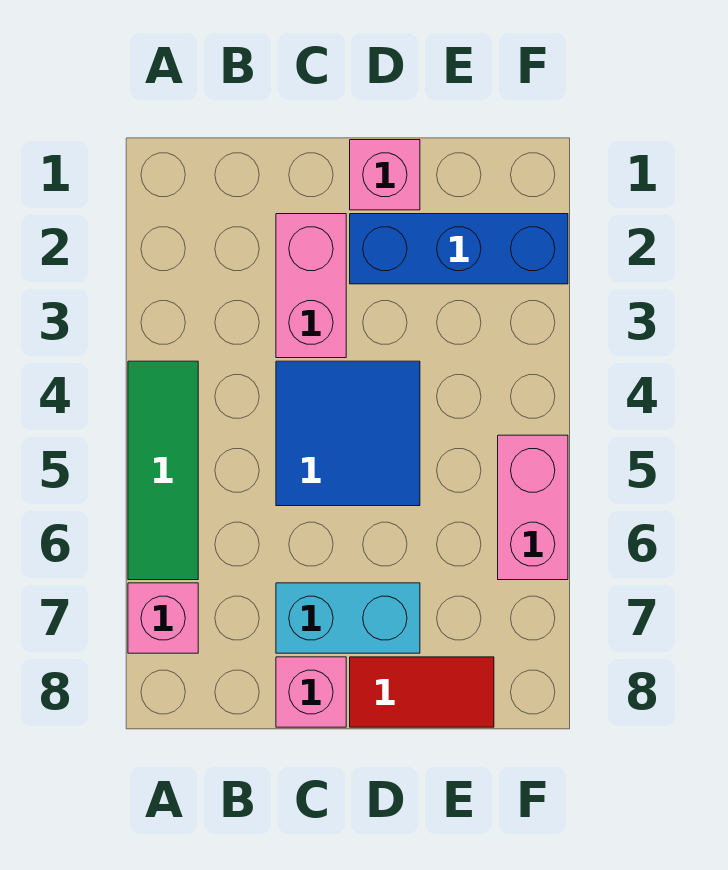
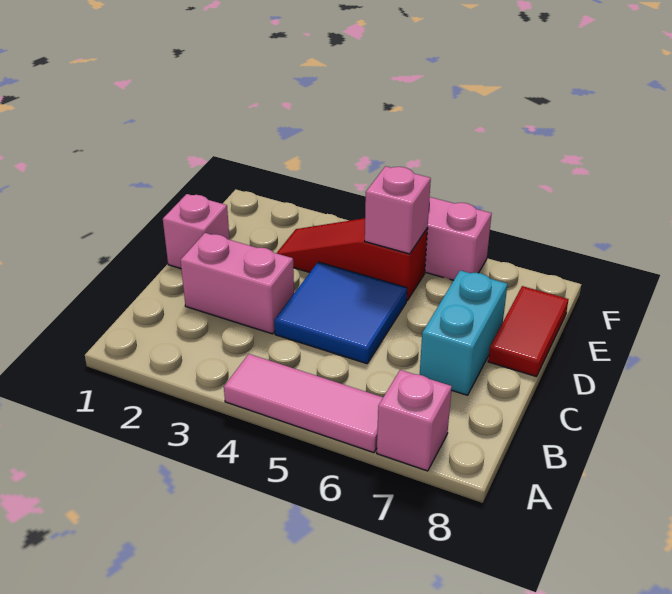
green 1x3 tile [128,361,198,580] -> pink 1x3 tile [224,354,383,453]
pink 1x1 brick [276,657,346,727] -> pink 1x1 brick moved to [365,166,431,254]
blue 1x3 brick [350,214,568,284] -> none
none -> red 1x3 slope [277,218,428,301]

